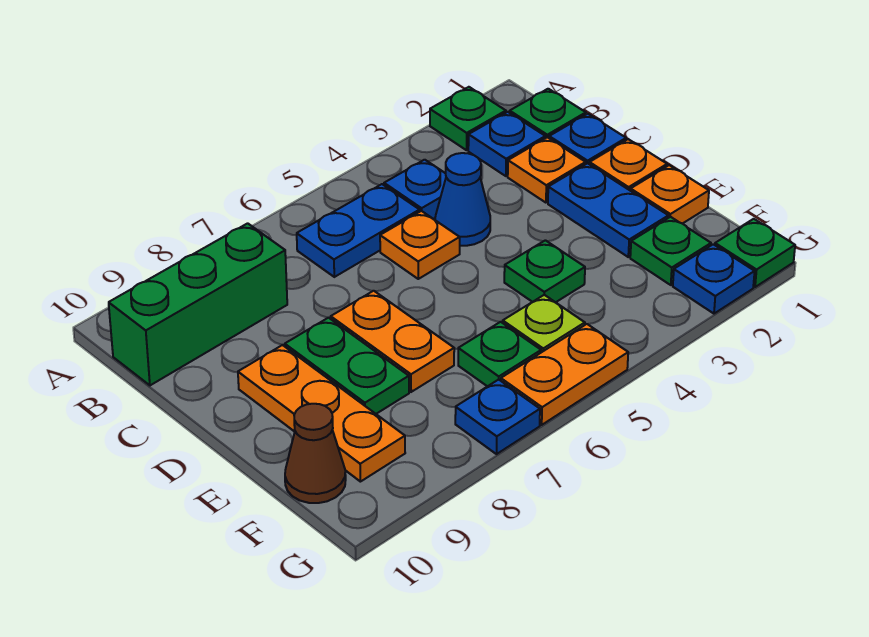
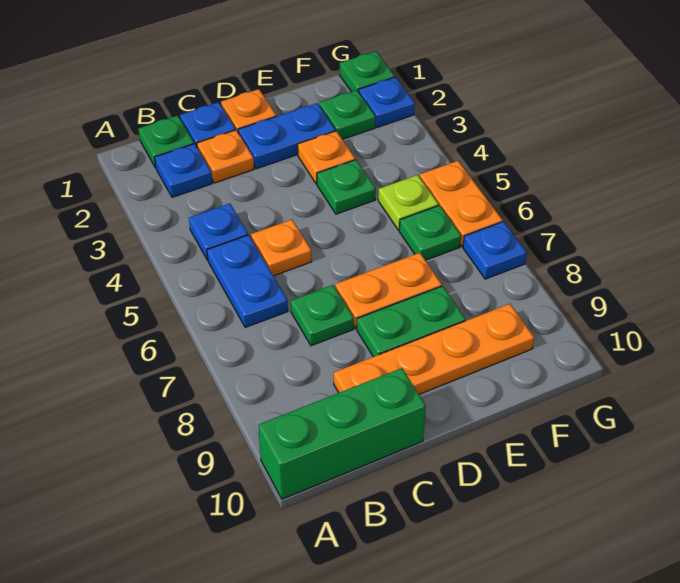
green 1x1 plate [430,87,506,150] -> green 1x1 plate moved to [291,285,354,346]
green 1x3 brick [109,223,287,385] -> green 1x3 brick turned to [258,368,426,499]
blue 1x1 cone [435,153,490,246] -> none
orange 1x3 plate [238,345,405,482] -> orange 1x4 plate [334,304,534,394]
orange 1x1 plate [631,165,709,224] -> orange 1x1 plate moved to [298,131,355,184]
brown 1x1 cone [285,404,346,503] -> none

